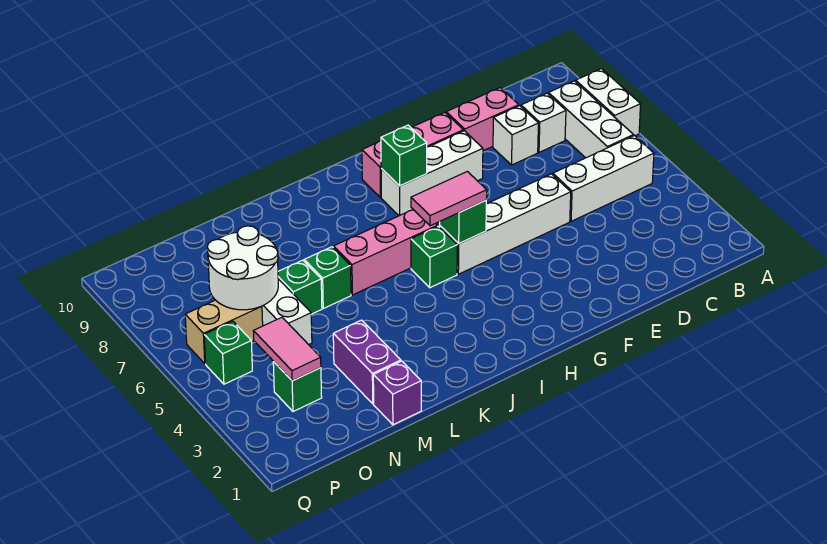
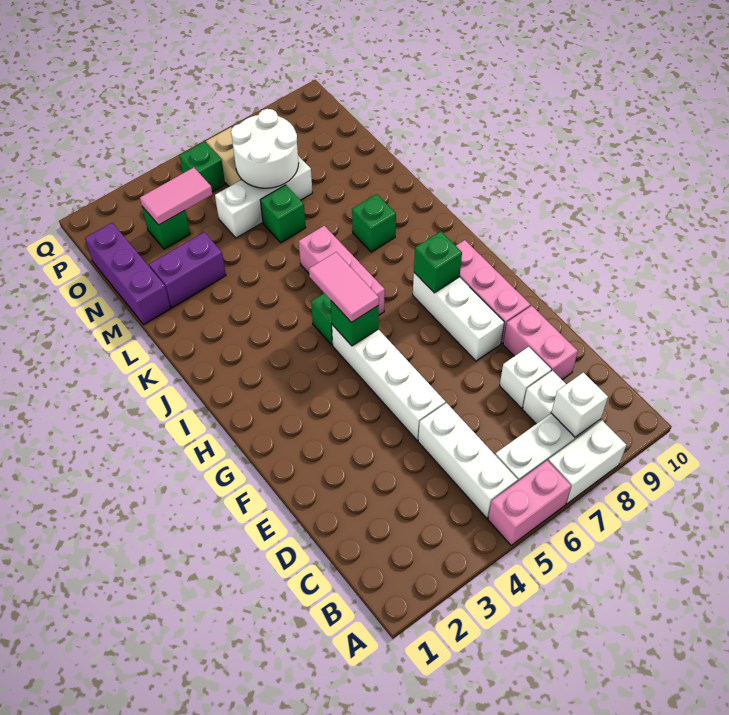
none -> pink 1x2 brick [488,460,571,545]
none -> white 1x1 brick [552,372,608,437]
green 1x1 brick [304,247,351,308] -> green 1x1 brick moved to [352,194,396,252]
purple 1x1 brick [373,361,421,425] -> purple 1x3 brick [85,223,170,325]

